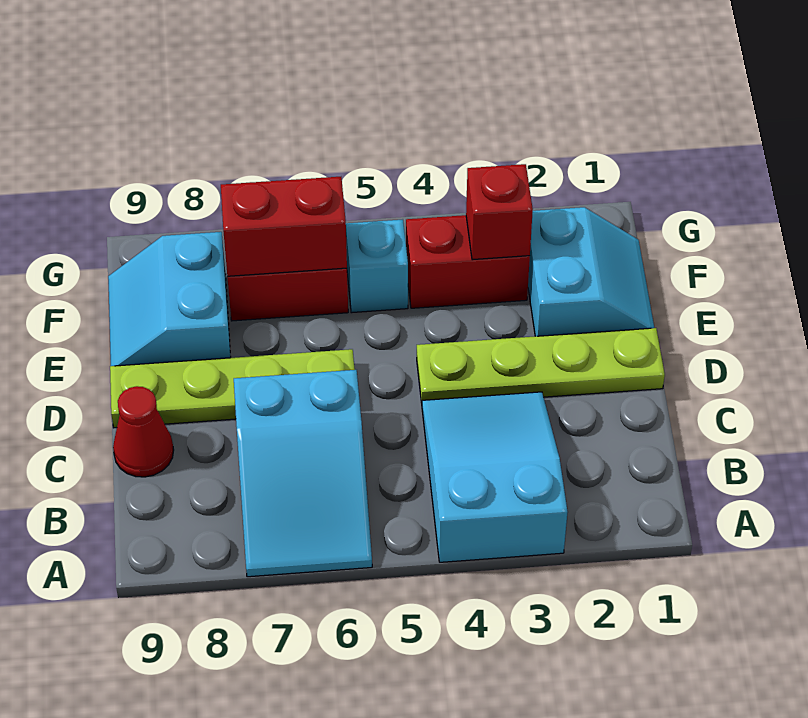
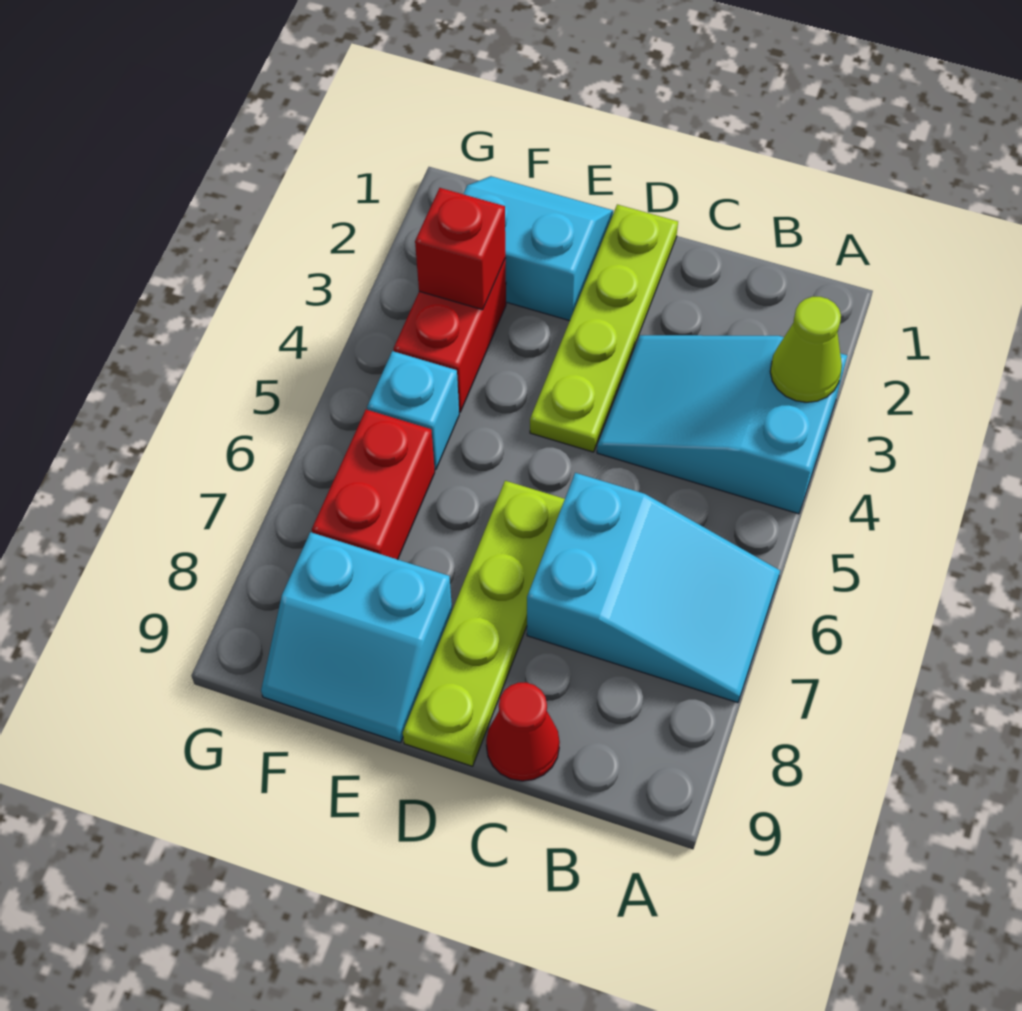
none -> lime 1x1 cone [770,297,842,402]
red 1x2 brick [221,177,347,276] -> none

